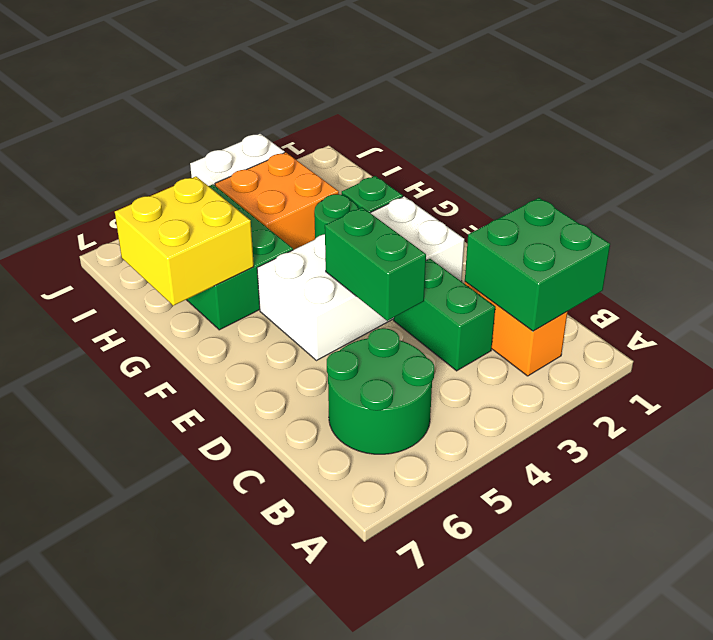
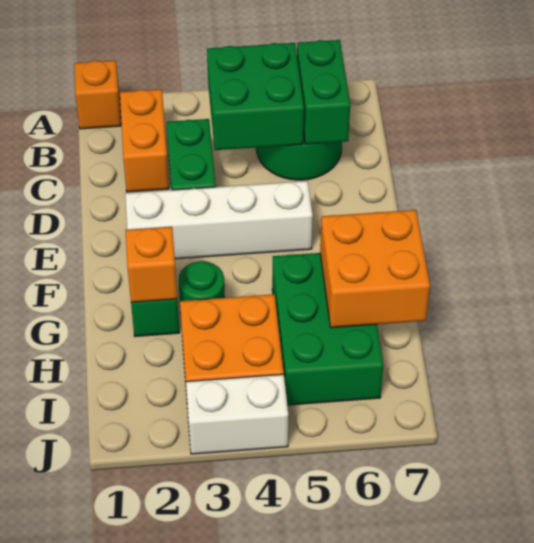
none -> orange 1x1 brick [74,60,121,129]
green 2x2 brick [465,198,610,331] -> green 2x2 brick moved to [207,43,304,150]
green 1x2 brick [325,207,426,321] -> green 1x2 brick moved to [297,40,350,144]
white 2x4 brick [257,196,464,361] -> white 1x4 brick [125,181,313,259]
none -> orange 1x1 brick [125,227,177,302]
yellow 2x2 brick [115,176,254,306] -> orange 2x2 brick [320,210,430,328]

